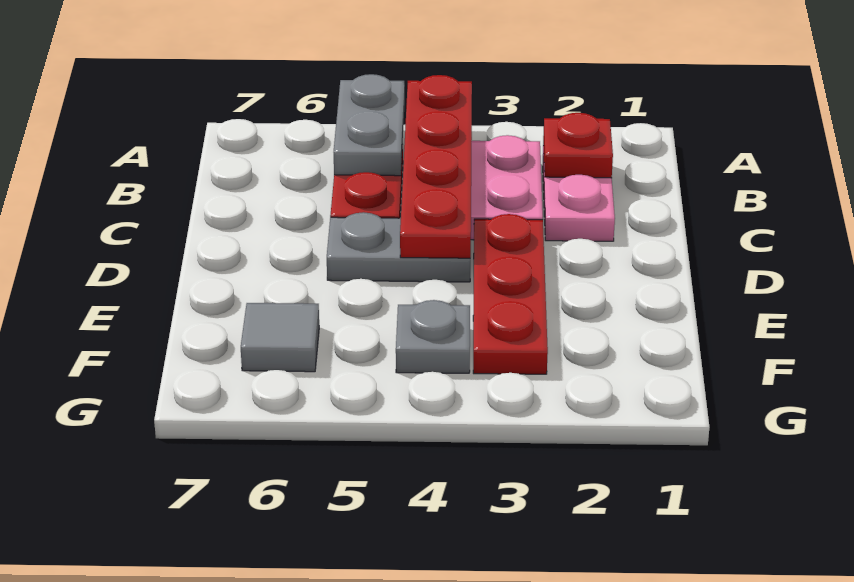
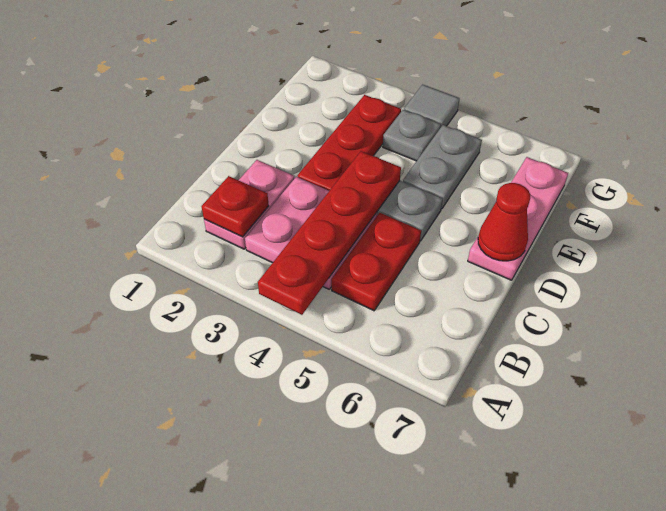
grey 1x2 plate [334,74,405,176] -> grey 1x2 plate moved to [403,125,482,209]
none -> pink 1x3 plate [468,157,568,280]
none -> red 1x1 cone [478,183,530,261]
grey 1x1 tile [241,303,319,372] -> grey 1x1 tile moved to [404,85,460,128]

